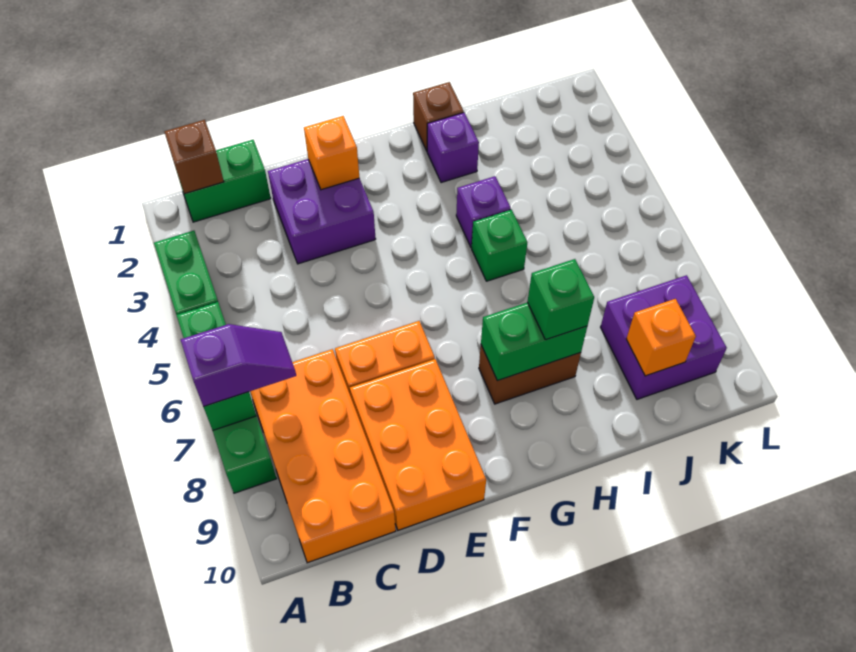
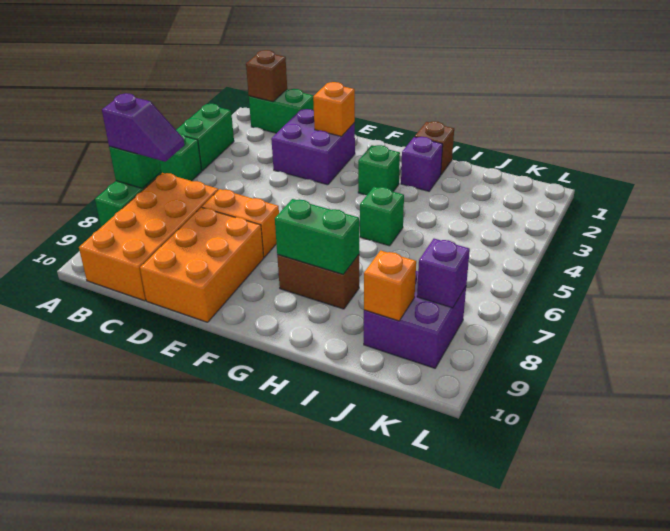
purple 1x1 brick [456,176,511,247] -> purple 1x1 brick moved to [417,239,470,308]
green 1x1 brick [527,259,594,340] -> green 1x1 brick moved to [358,145,400,195]

